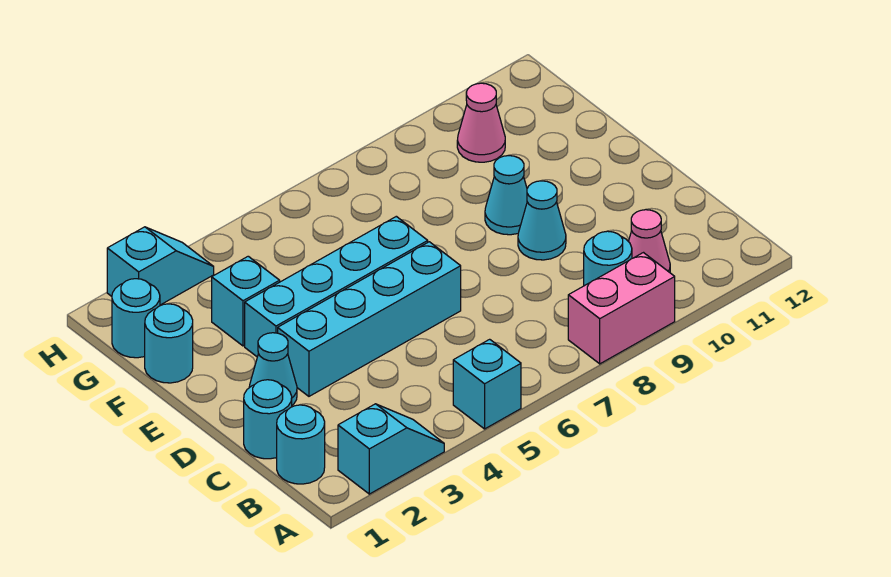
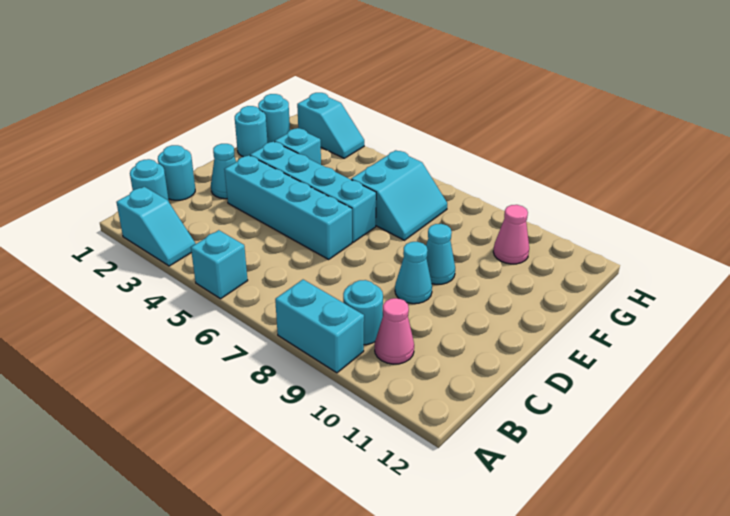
pink 1x2 brick [568,253,675,364] -> cyan 1x2 brick [275,280,364,373]
none -> cyan 2x2 slope [351,150,447,240]

